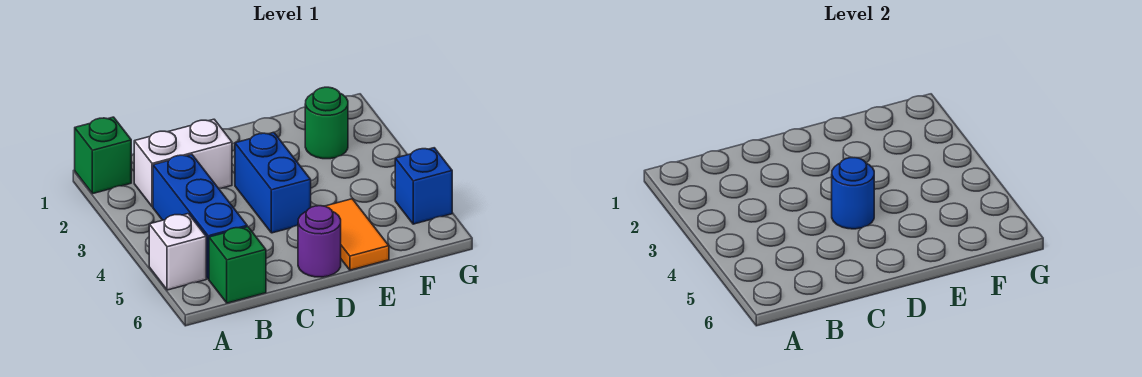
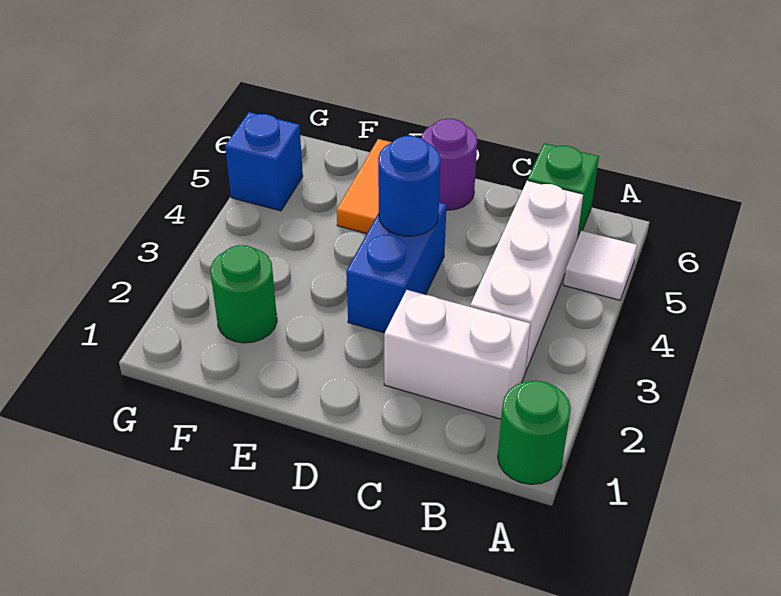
green 1x1 brick [75,117,131,194] -> green 1x1 round brick [498,381,571,484]
white 1x1 brick [149,214,206,290] -> white 1x1 tile [564,231,637,300]
blue 1x3 brick [153,154,247,279] -> white 1x3 brick [470,180,583,373]

